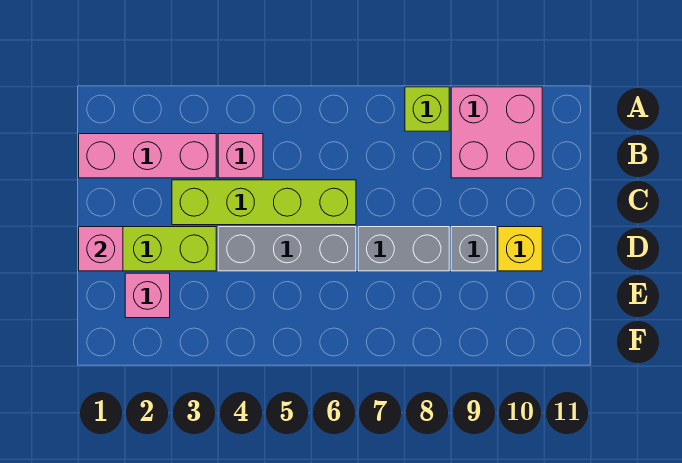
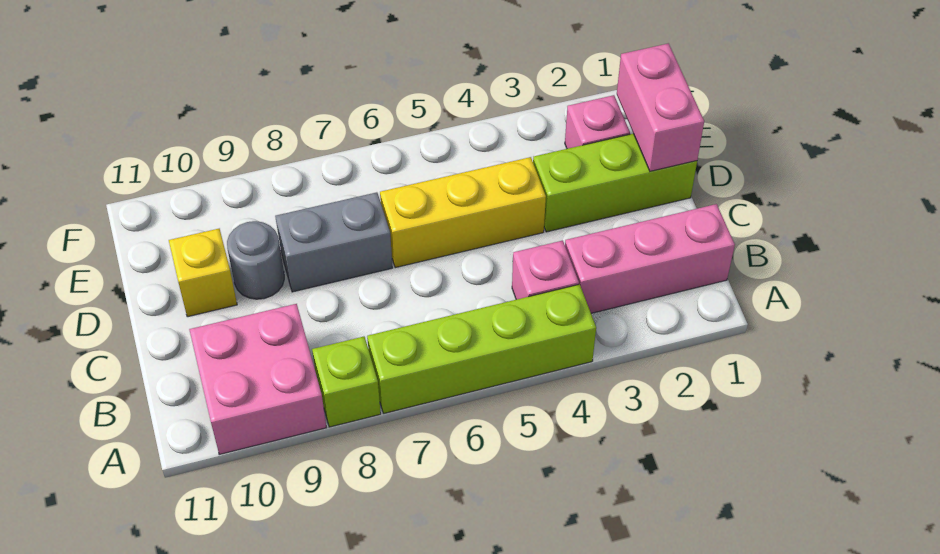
lime 1x4 brick [172,180,356,225] -> lime 1x4 brick moved to [367,284,596,414]
pink 1x1 brick [79,227,123,271] -> pink 1x2 brick [617,43,704,171]
grey 1x3 brick [218,227,356,271] -> yellow 1x3 brick [380,157,546,268]
grey 1x1 brick [451,227,496,271] -> grey 1x1 round brick [227,221,284,299]

